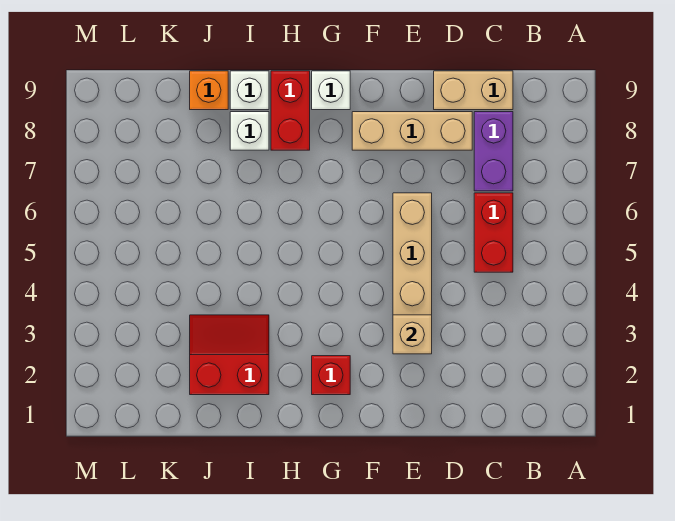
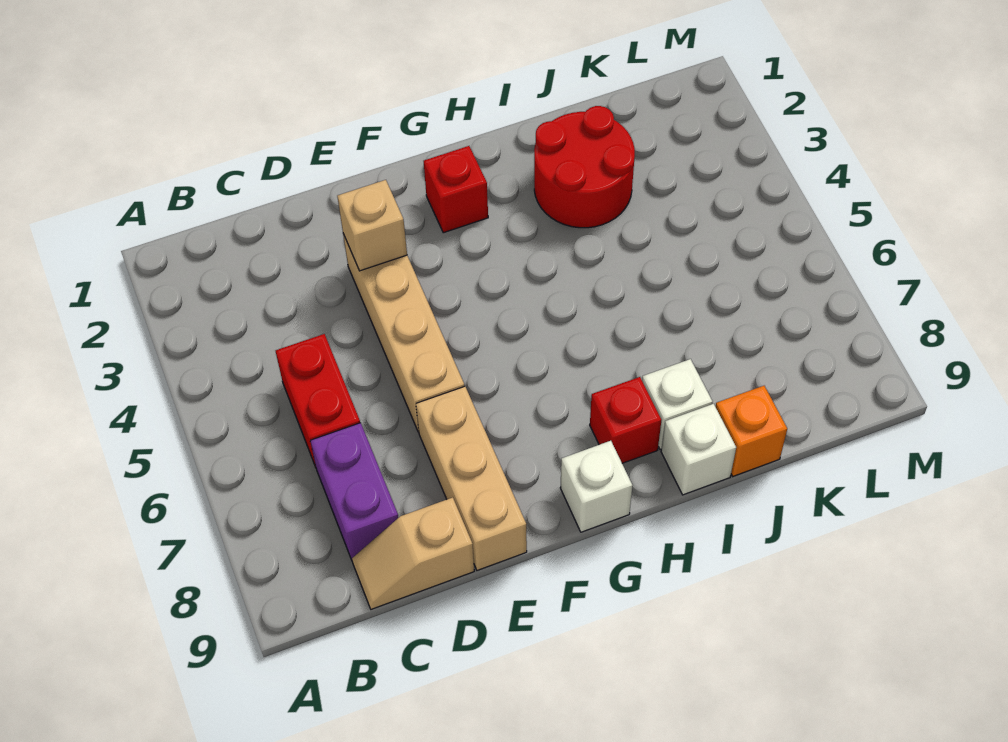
tan 1x2 brick [434,71,513,110] -> tan 1x2 slope [352,497,474,609]
tan 1x3 brick [352,112,472,150] -> tan 1x3 brick turned to [416,386,527,570]
red 1x2 brick [271,71,310,150] -> red 1x1 brick [590,377,661,463]
red 2x2 slope [190,315,269,395] -> red 2x2 round brick [534,106,635,228]

